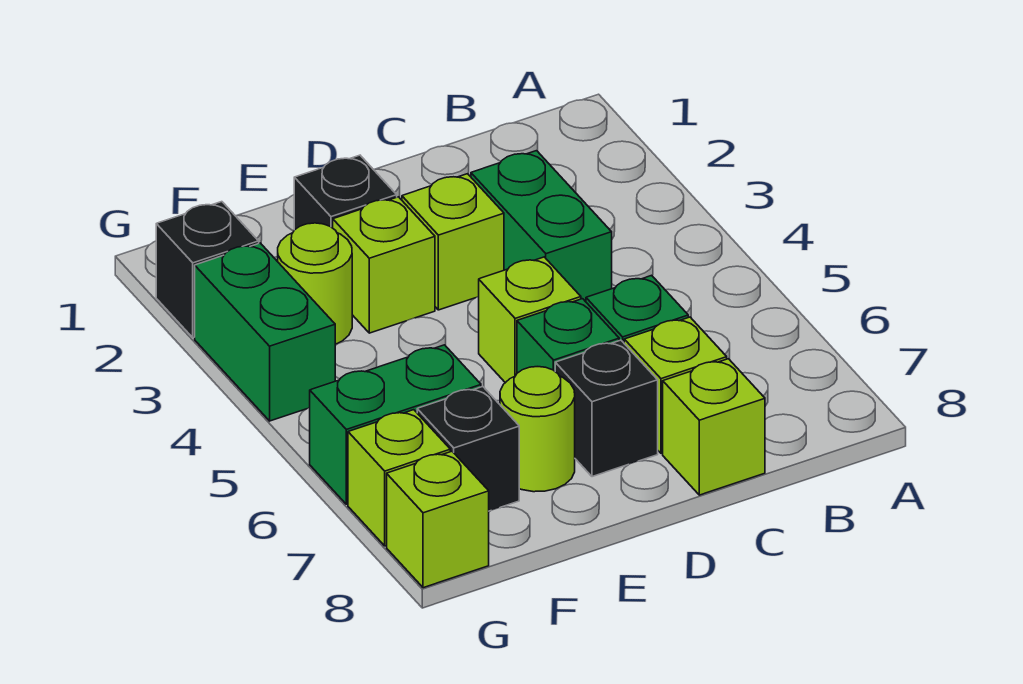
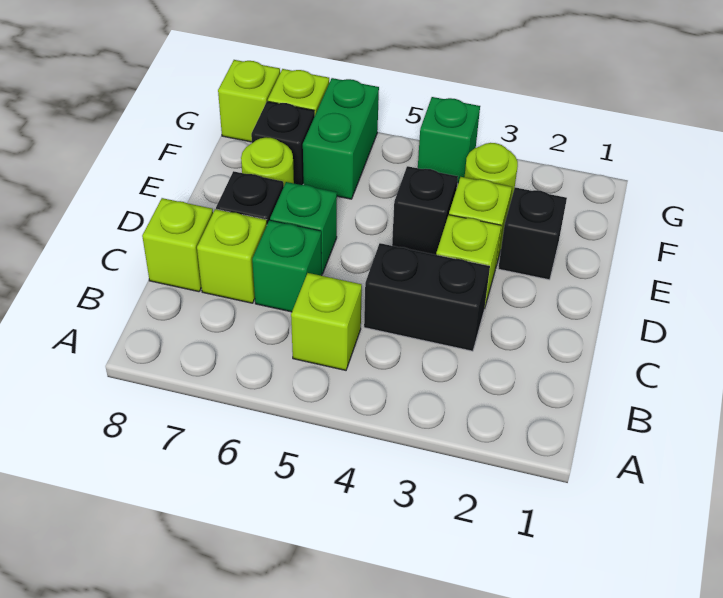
green 1x2 brick [471,151,612,302] -> black 1x2 brick [364,243,490,351]
lime 1x1 brick [479,257,581,383] -> lime 1x1 brick moved to [291,273,362,370]
black 1x1 brick [156,202,259,338] -> black 1x1 brick moved to [392,166,458,255]
green 1x2 brick [195,243,335,421] -> green 1x1 brick [418,97,480,183]

